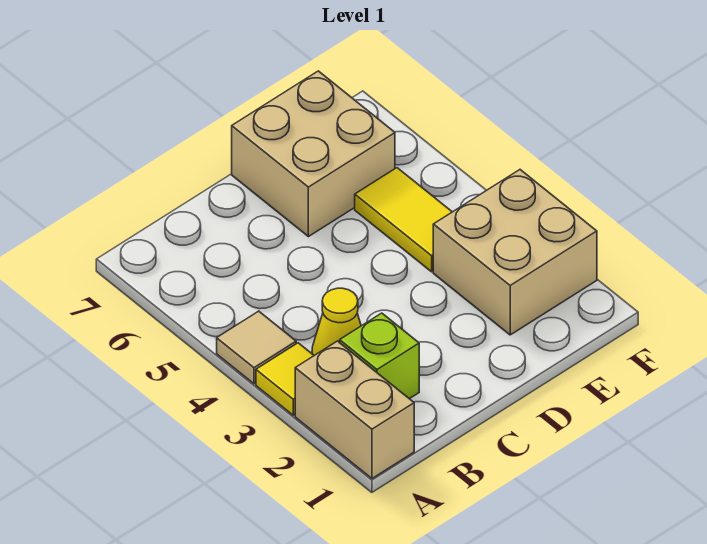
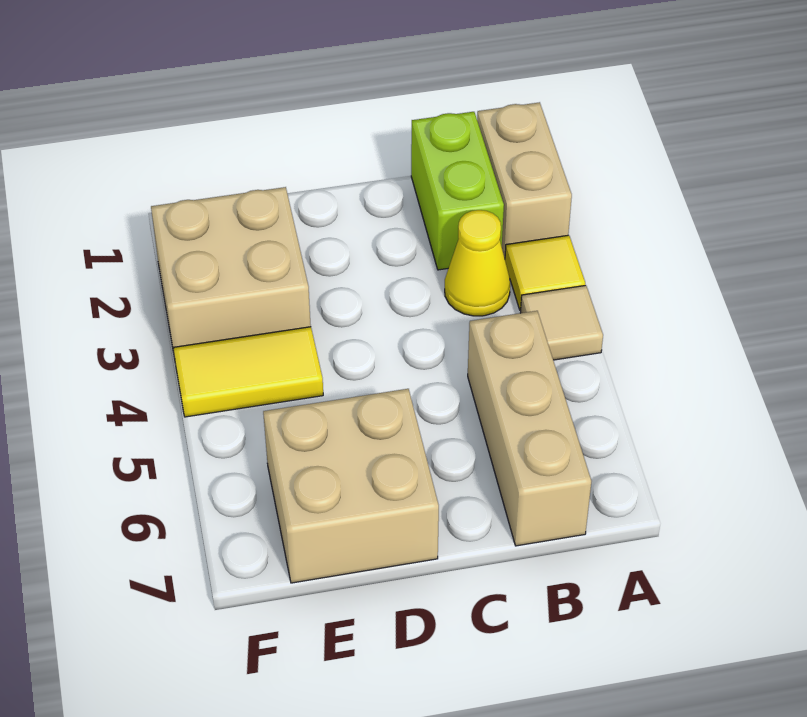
lime 1x1 brick [340,313,419,399] -> lime 1x2 brick [411,112,504,270]
none -> tan 1x3 brick [468,311,591,546]
yellow 1x2 tile [355,168,452,272] -> yellow 1x2 tile turned to [173,327,323,417]

